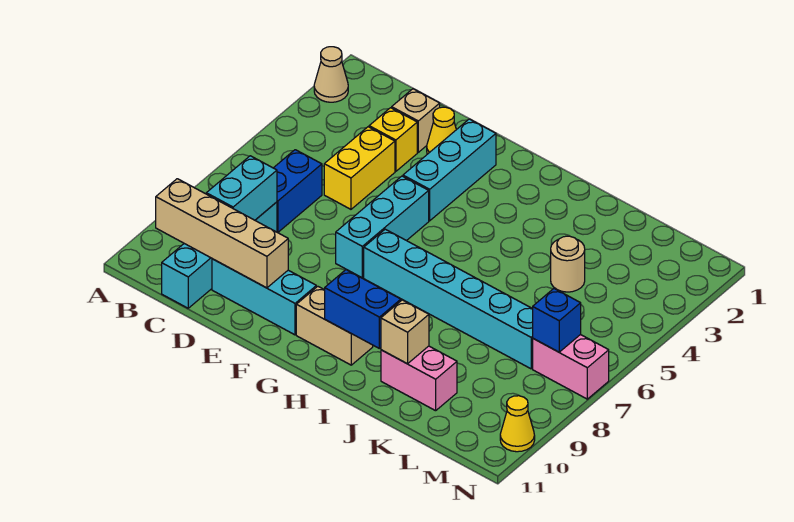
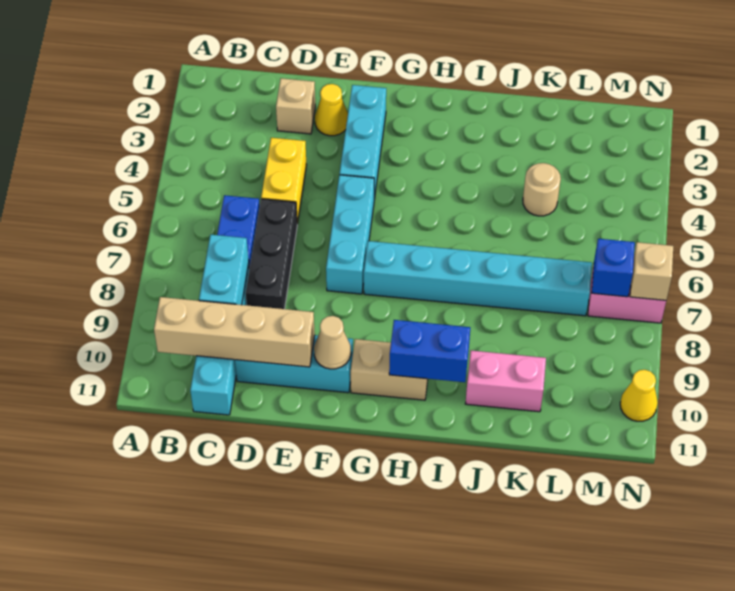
tan 1x1 cone [314,47,348,102] -> tan 1x1 cone moved to [314,316,351,369]
yellow 1x1 brick [369,108,417,171] -> none
none -> black 1x3 brick [246,199,297,309]
tan 1x1 brick [381,300,429,364] -> tan 1x1 brick moved to [630,242,673,300]

